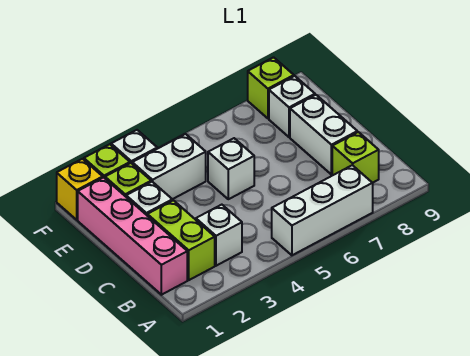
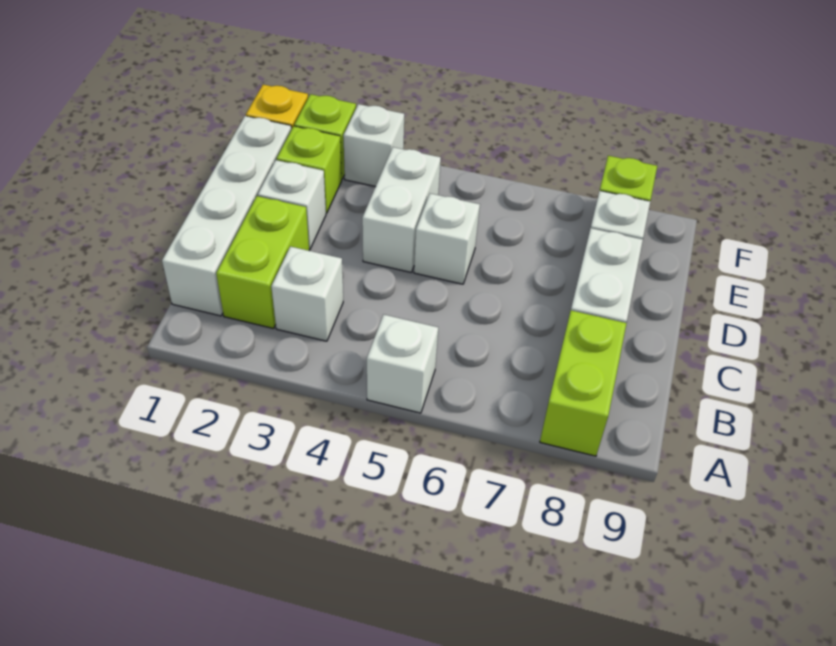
white 1x3 brick [272,165,373,255] -> white 1x1 brick [367,315,438,413]
pink 1x4 brick [78,177,187,295] -> white 1x4 brick [162,116,291,316]
lime 1x1 brick [332,132,379,183] -> lime 1x2 brick [540,310,627,456]
white 1x2 brick [132,134,206,199] -> white 1x2 brick turned to [362,147,441,272]

